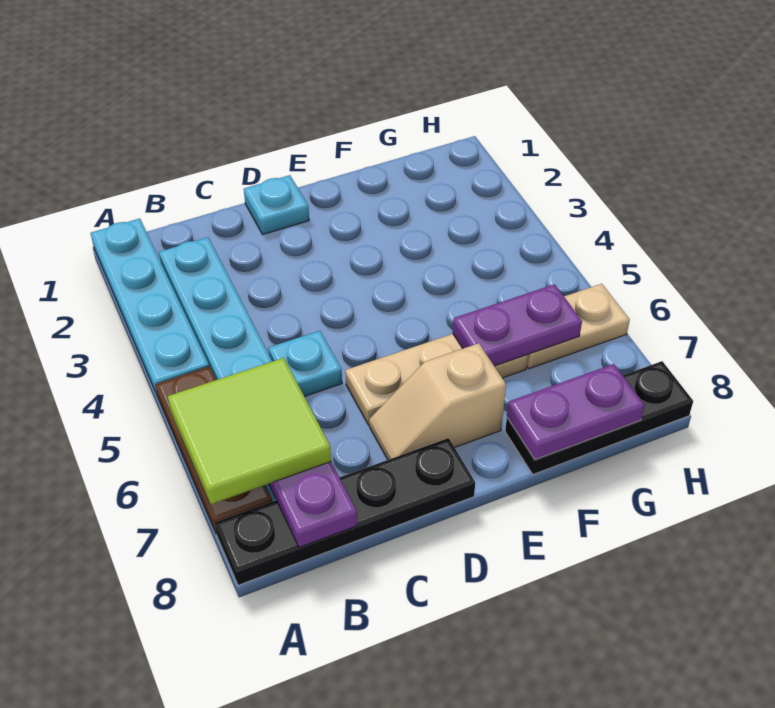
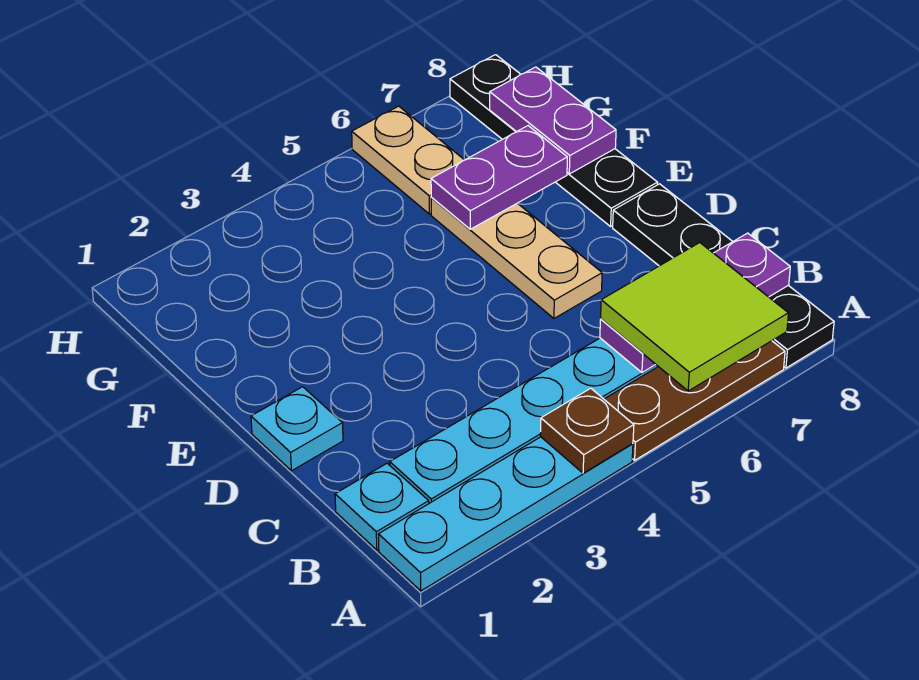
none -> brown 1x1 plate [540,388,634,473]
cyan 1x1 plate [268,331,342,396] -> cyan 1x1 plate moved to [335,463,429,550]
tan 1x2 slope [369,343,506,460] -> none
purple 1x2 plate [453,284,582,366] -> purple 1x2 plate turned to [431,126,567,229]
black 1x3 plate [505,361,693,474] -> black 1x4 plate [450,55,658,226]

